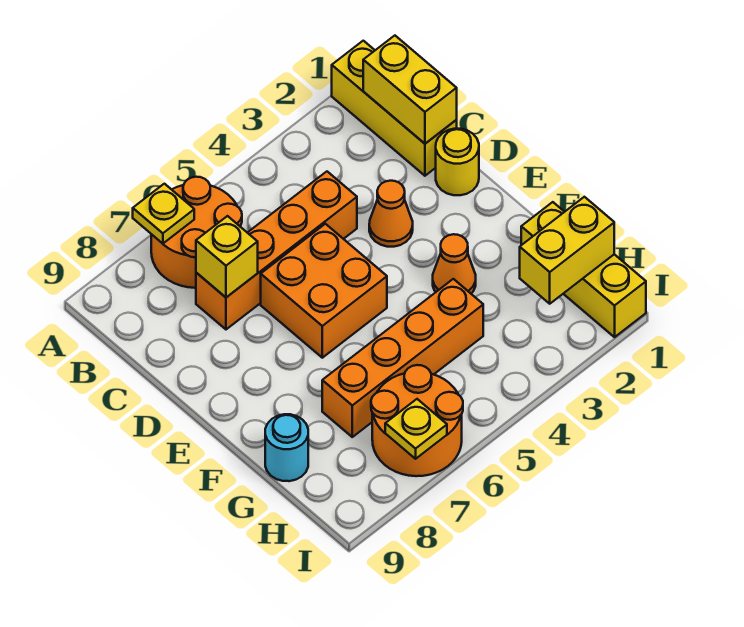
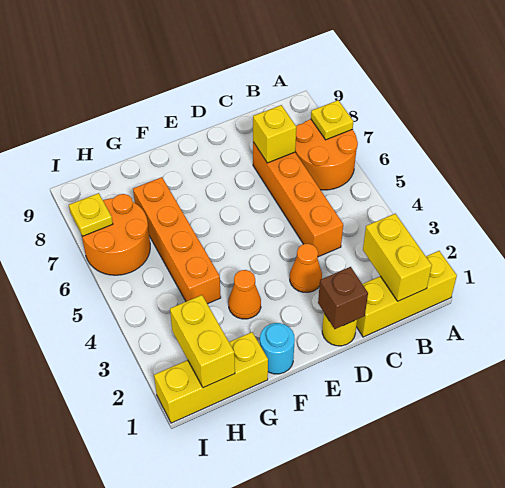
yellow 1x2 brick [363,36,457,144] -> yellow 1x2 brick turned to [363,214,432,301]
none -> brown 1x1 brick [318,267,368,329]
orange 2x2 brick [261,224,387,358] -> none
cyan 1x1 round brick [265,414,308,481] -> cyan 1x1 round brick moved to [260,323,295,374]

